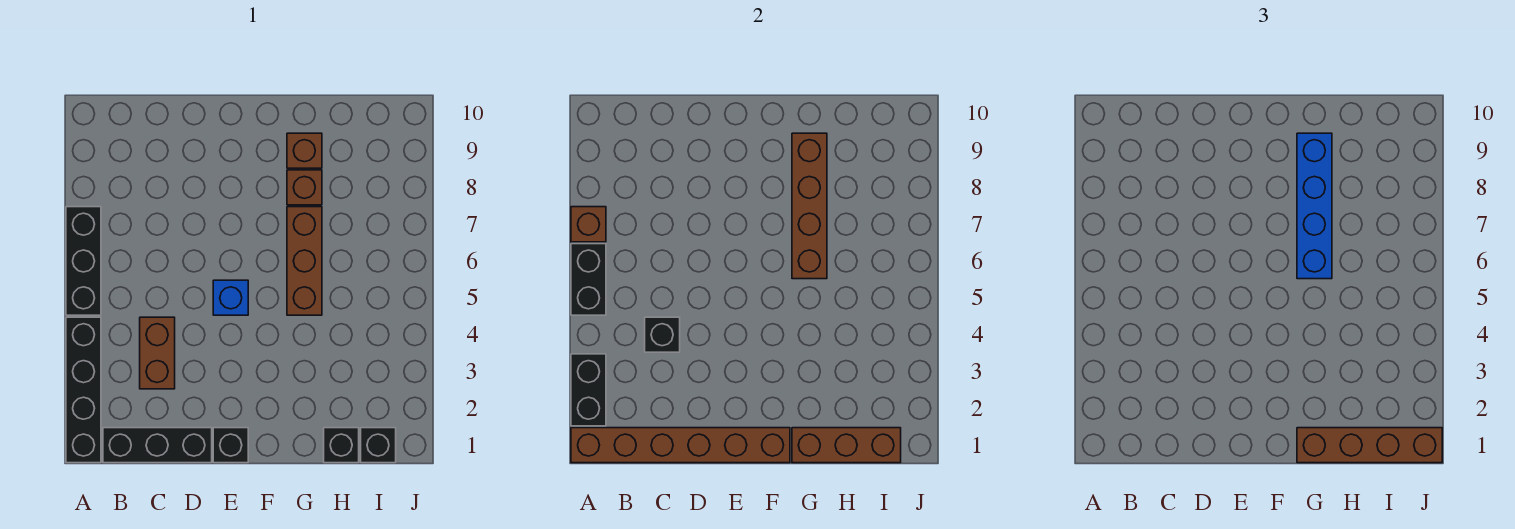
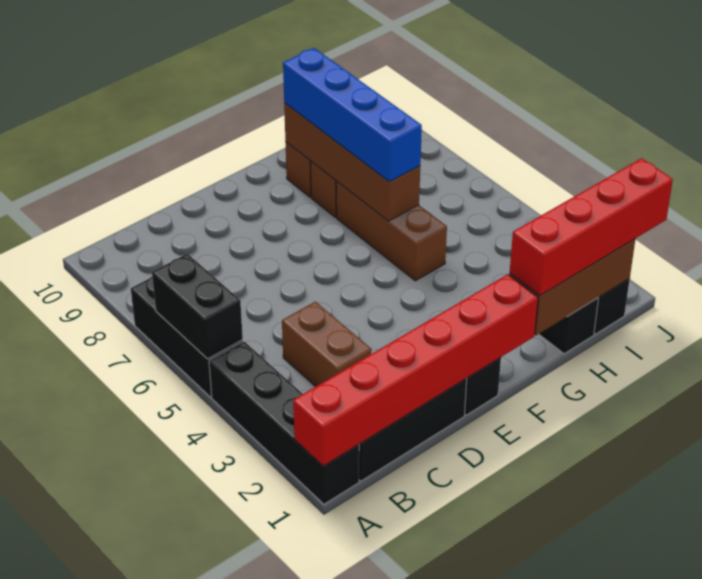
brown 1x6 brick [571,428,790,463] -> red 1x6 brick [293,274,538,466]
black 1x2 brick [571,354,606,426] -> none
brown 1x1 brick [571,207,606,242] -> none
black 1x1 brick [645,317,680,352] -> none
blue 1x1 brick [213,280,248,315] -> none
brown 1x4 brick [1297,428,1442,463] -> red 1x4 brick [510,158,673,296]

